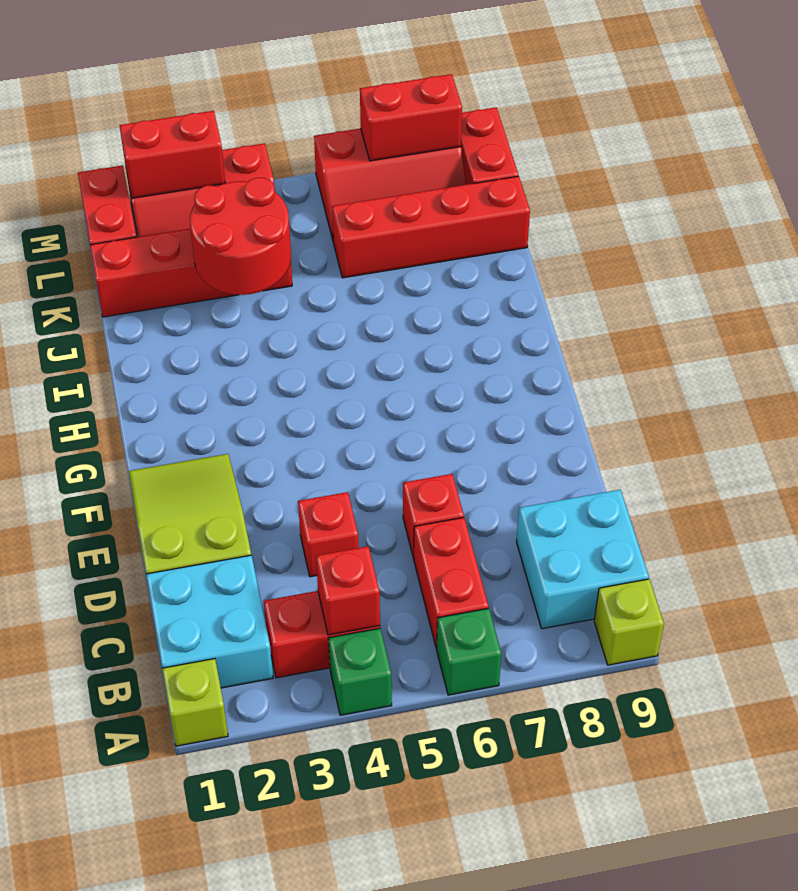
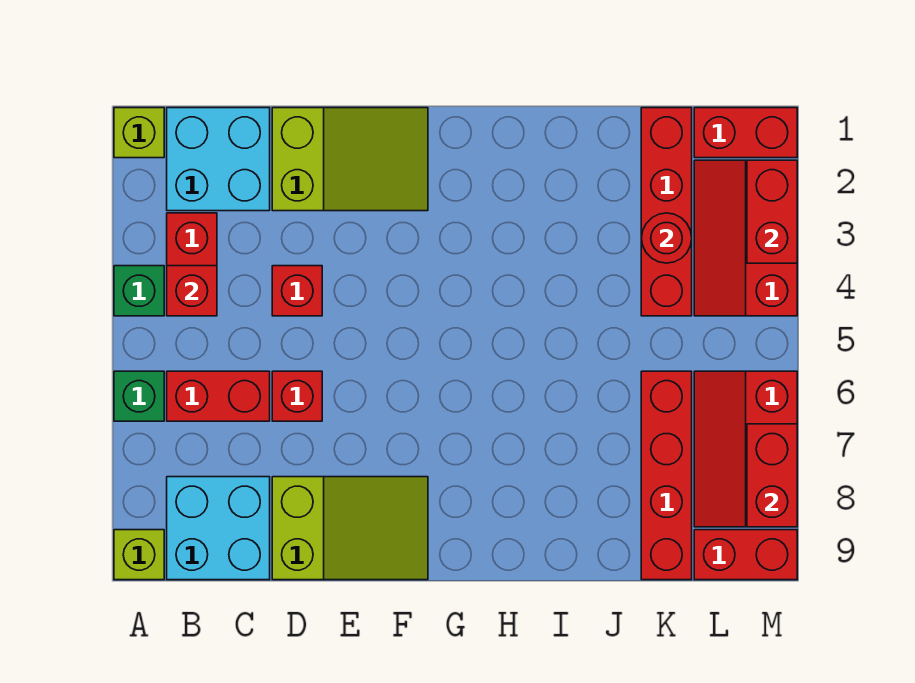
none -> lime 2x3 slope [272,477,428,580]
red 2x2 round brick [190,178,291,295] -> red 1x1 round brick [641,213,692,263]

